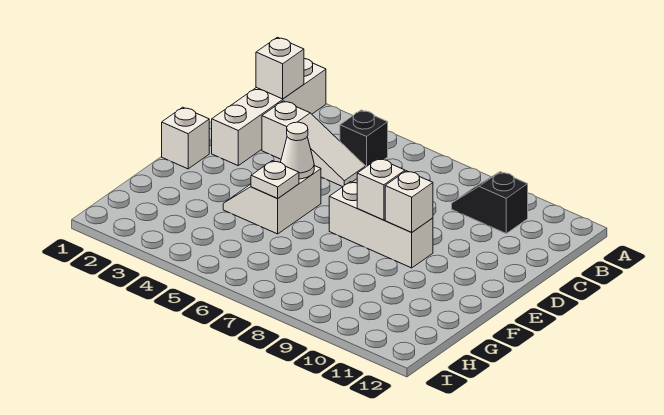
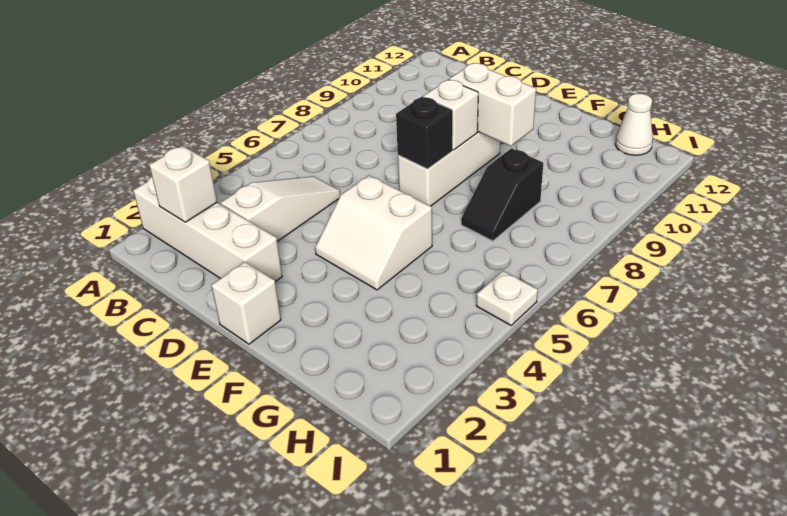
black 1x1 brick [340,110,388,167] -> black 1x1 brick moved to [396,97,453,169]
black 1x2 slope [452,172,528,233] -> black 1x2 slope moved to [461,148,543,241]
white 1x1 cone [281,122,314,179] -> white 1x1 cone moved to [615,94,653,155]
white 1x1 brick [385,171,433,232] -> white 1x2 brick [449,63,536,146]
white 1x1 plate [251,161,299,198] -> white 1x1 plate moved to [476,271,538,325]

